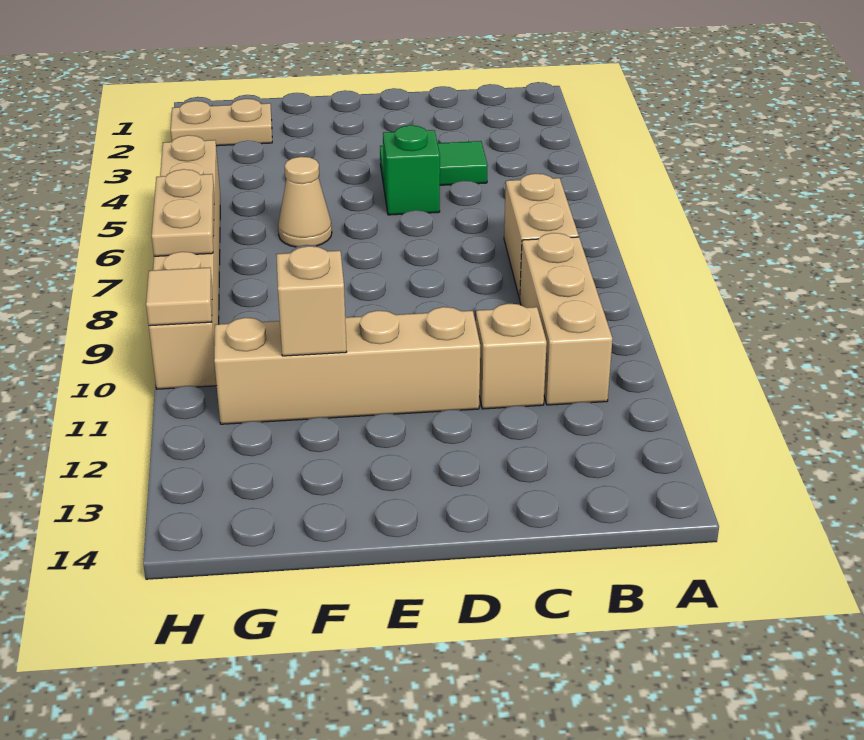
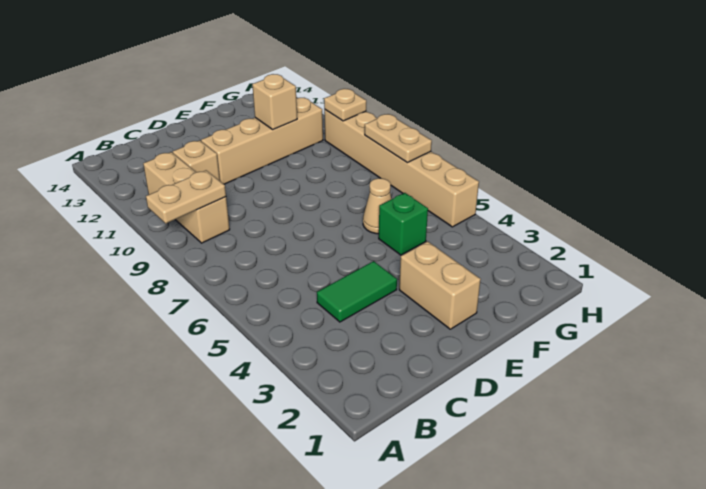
tan 1x2 brick [504,174,579,298] -> tan 1x2 brick moved to [399,241,481,329]
green 1x1 brick [383,125,440,215] -> green 1x1 brick moved to [379,193,428,255]
tan 1x2 plate [171,99,272,146] -> tan 1x2 plate moved to [146,170,226,224]
tan 1x1 tile [146,267,212,326] -> tan 1x1 plate [324,89,366,121]

